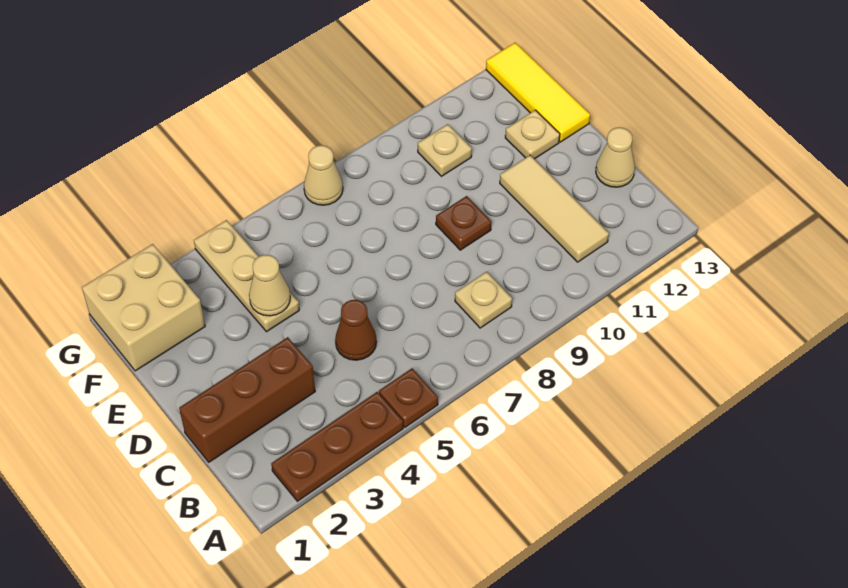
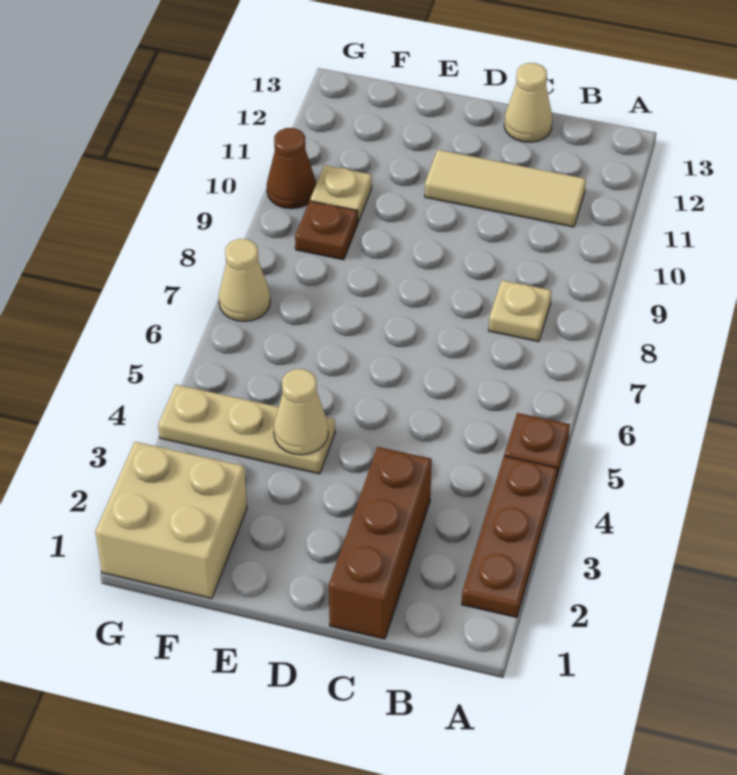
brown 1x1 cone [335,300,376,360] -> brown 1x1 cone moved to [267,128,316,209]
brown 1x1 plate [436,196,491,250] -> brown 1x1 plate moved to [295,201,358,260]
tan 1x1 plate [505,110,560,159] -> none
yellow 1x3 tile [486,43,590,142] -> none

